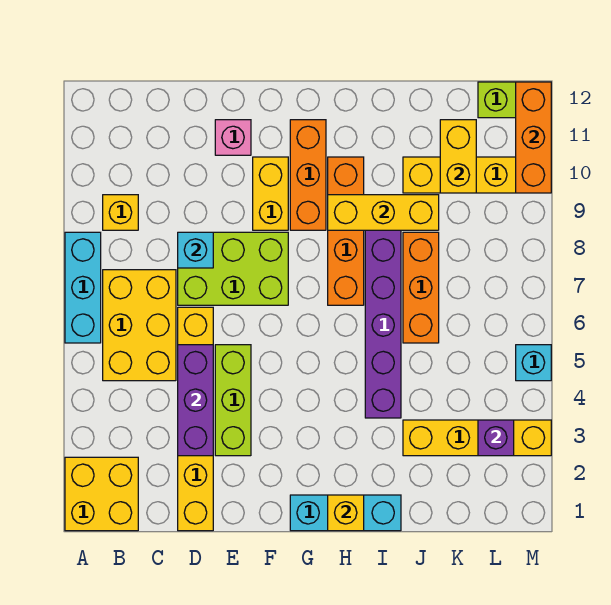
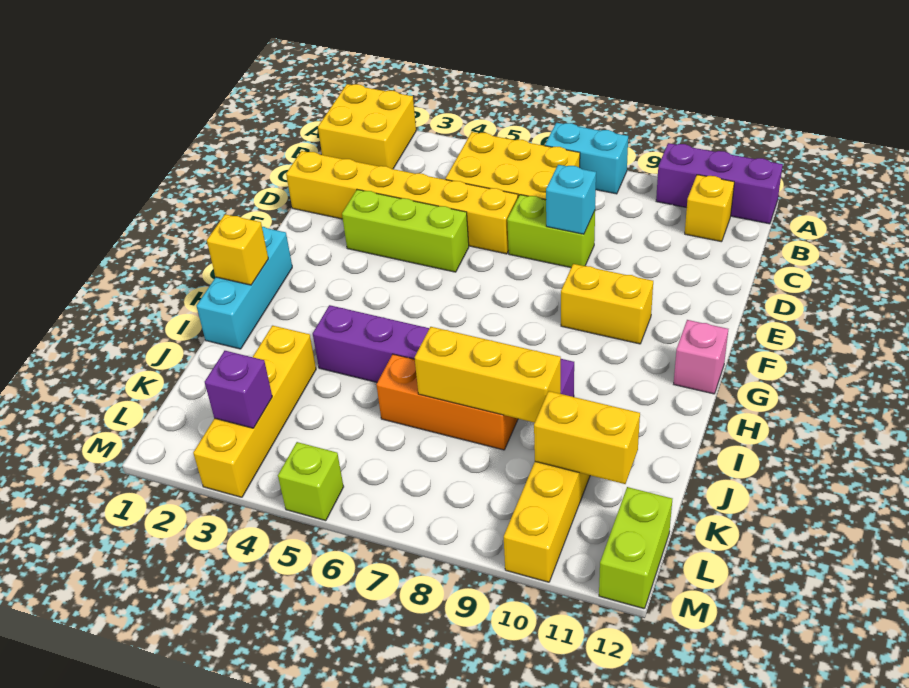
cyan 1x3 brick [65,232,101,343] -> cyan 1x2 brick [545,123,628,194]
yellow 1x1 brick [103,195,138,230] -> yellow 1x1 brick moved to [685,175,734,242]
purple 1x3 brick [178,345,213,456] -> purple 1x3 brick moved to [656,143,783,224]
lime 2x3 brick [178,232,288,305] -> lime 1x2 brick [507,195,595,268]
pink 1x1 brick [215,120,251,155] -> pink 1x1 brick moved to [674,320,728,394]
orange 1x3 brick [290,120,326,230] -> none
orange 1x4 brick [328,157,364,305] -> none
yellow 1x3 brick [328,195,439,230] -> yellow 1x3 brick turned to [414,327,561,423]
cyan 1x1 brick [516,345,551,381] -> lime 1x1 brick [278,442,344,521]
orange 1x3 brick [516,82,551,193] -> none

